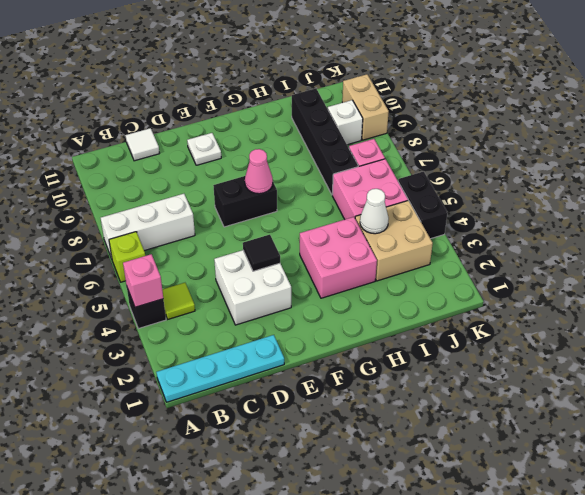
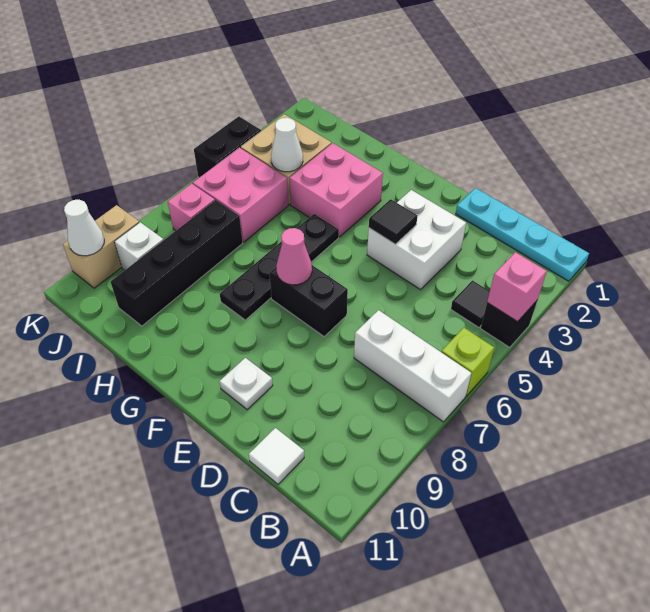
lime 1x1 tile [162,283,195,319] -> black 1x1 tile [451,281,490,327]
none -> black 1x4 plate [220,214,339,320]
none -> white 1x1 cone [64,200,104,256]

